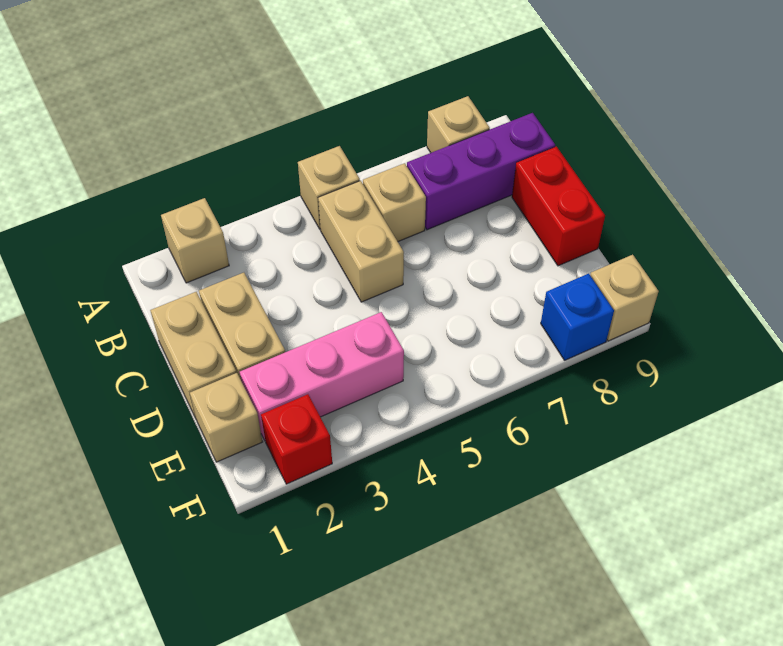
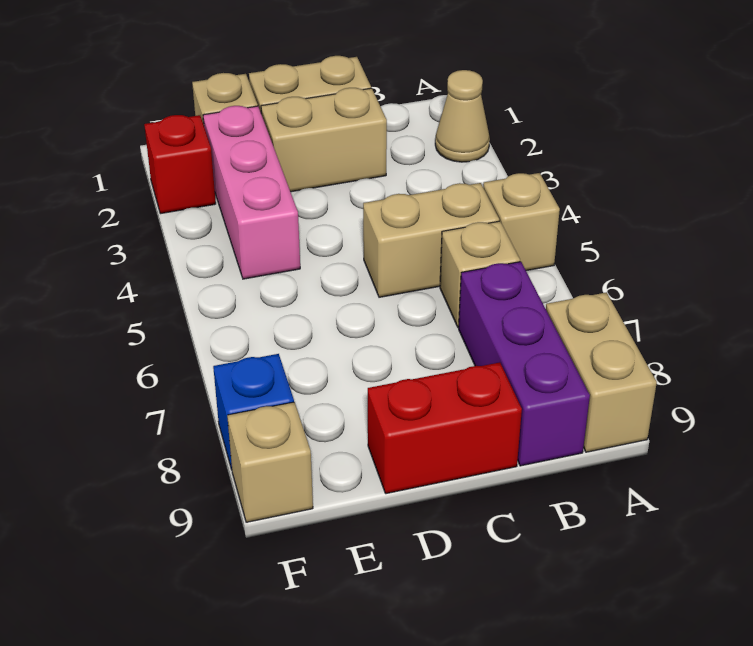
tan 1x1 brick [161,198,229,283] -> tan 1x1 cone [435,70,490,162]
tan 1x1 brick [427,96,490,153] -> tan 1x2 brick [546,292,657,452]

